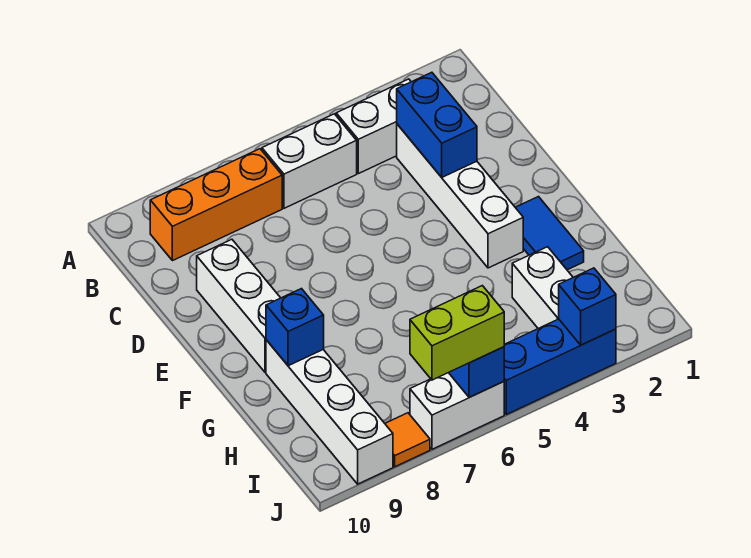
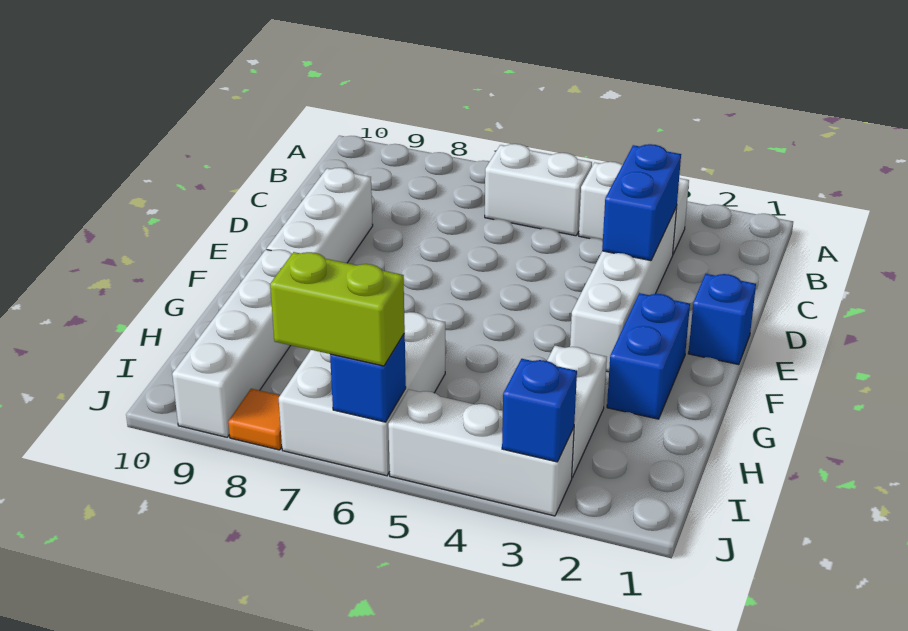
orange 1x3 brick [150,149,282,261] -> none
blue 1x2 tile [515,197,584,270] -> blue 1x2 brick [607,293,690,419]
blue 1x1 brick [266,289,324,366] -> blue 1x1 brick moved to [688,274,756,365]
blue 1x3 brick [504,319,616,415] -> white 1x3 brick [388,389,574,516]
white 1x2 brick [410,373,504,449] -> white 2x3 brick [279,312,445,476]

